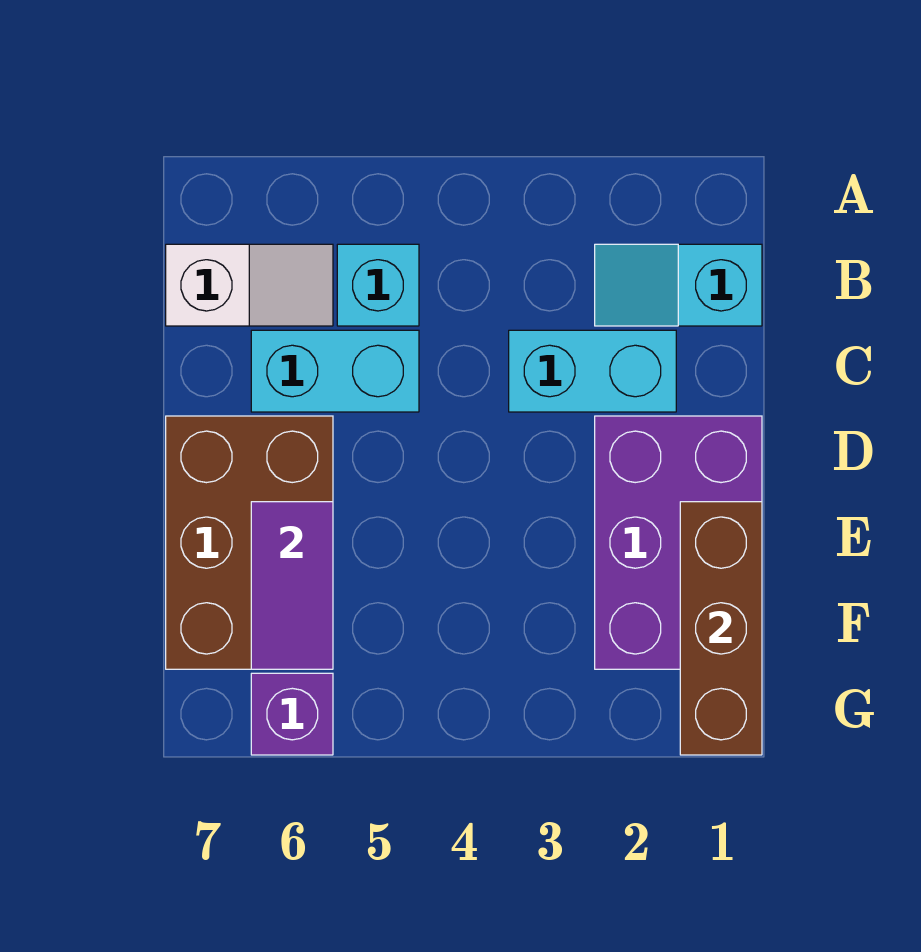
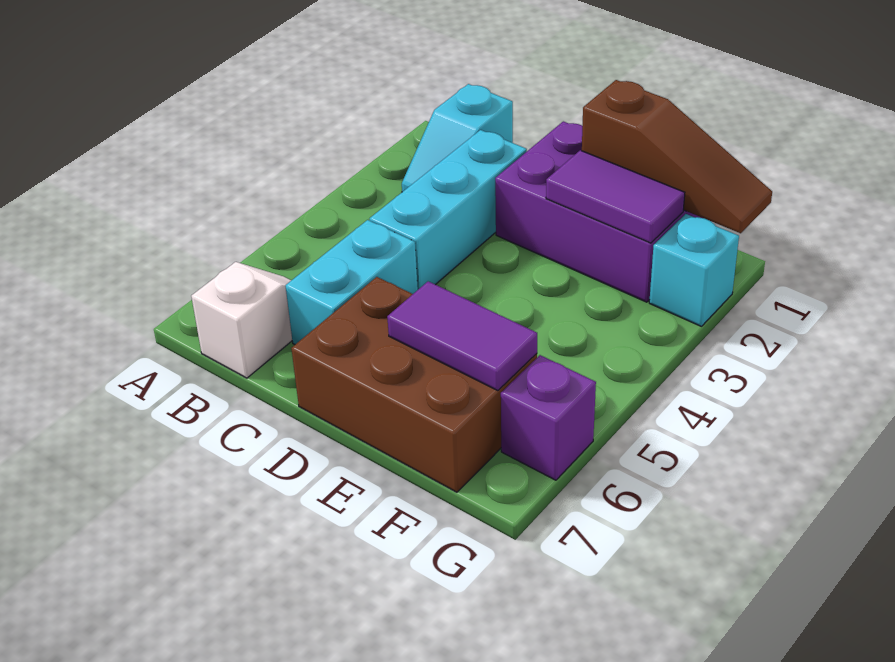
cyan 1x1 brick [337,244,419,326] -> cyan 1x1 brick moved to [649,214,739,326]
cyan 1x2 brick [509,330,676,412] -> cyan 1x3 brick [370,130,527,289]
brown 1x3 brick [680,502,762,755] -> brown 1x3 slope [582,80,772,233]
none -> purple 1x2 tile [546,150,685,243]

